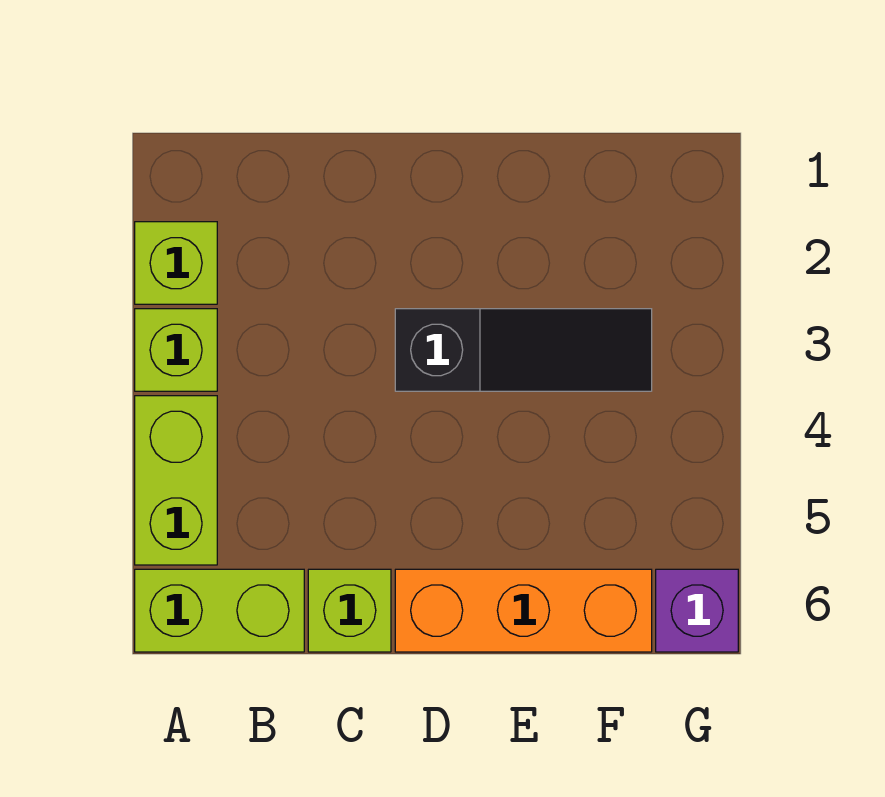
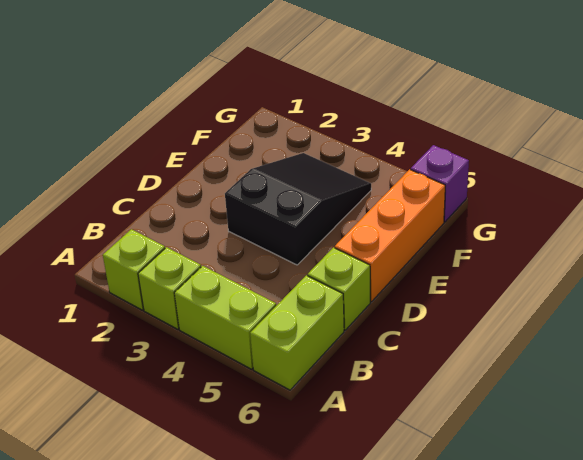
black 1x3 slope [395,309,652,391] -> black 2x3 slope [225,153,371,265]

